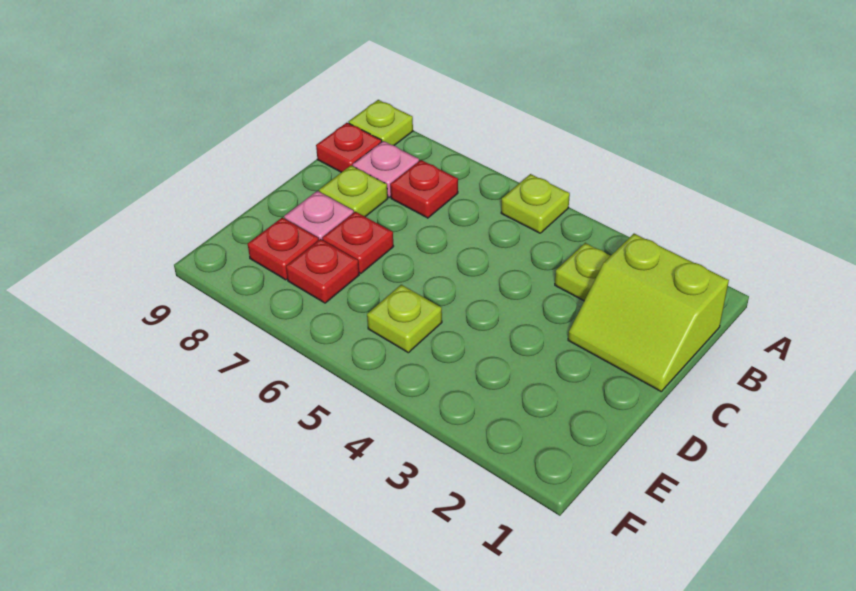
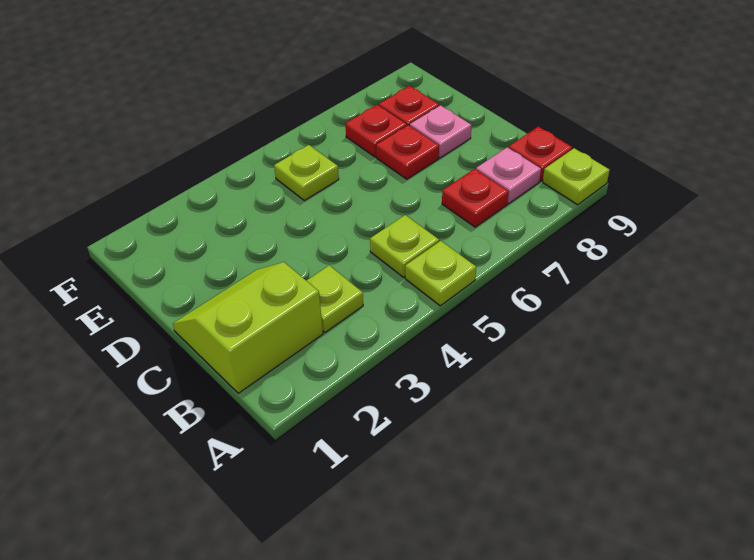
lime 1x1 plate [319,166,388,217] -> lime 1x1 plate moved to [370,215,439,277]

